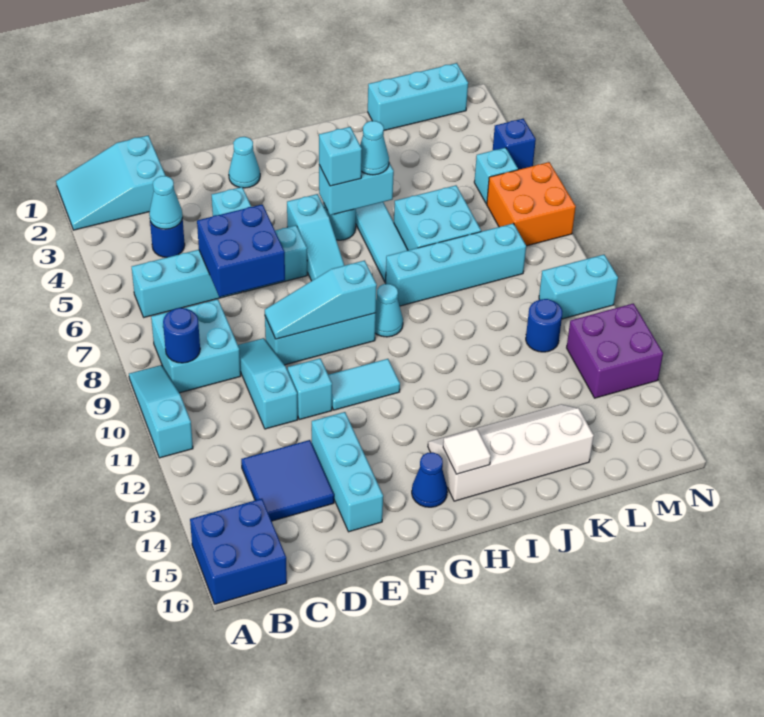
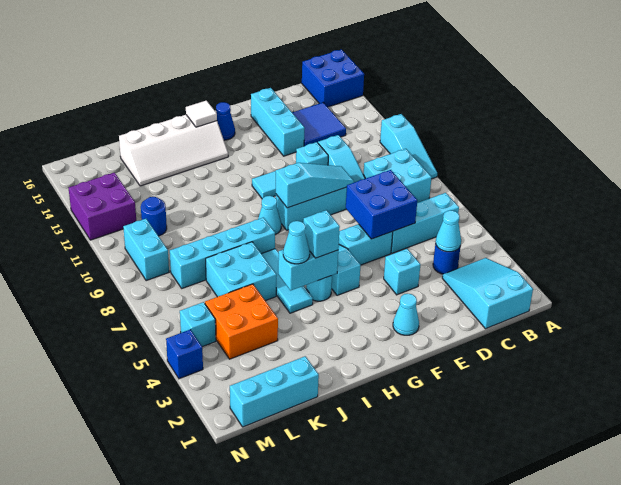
cyan 2x3 slope [56,136,166,230] -> cyan 2x3 slope turned to [442,258,533,329]
blue 1x1 round brick [163,308,200,363] -> none
orange 2x2 brick [487,162,576,246] -> orange 2x2 brick moved to [205,284,278,359]
cyan 1x2 brick [539,255,618,319] -> cyan 1x2 brick turned to [123,219,169,281]

